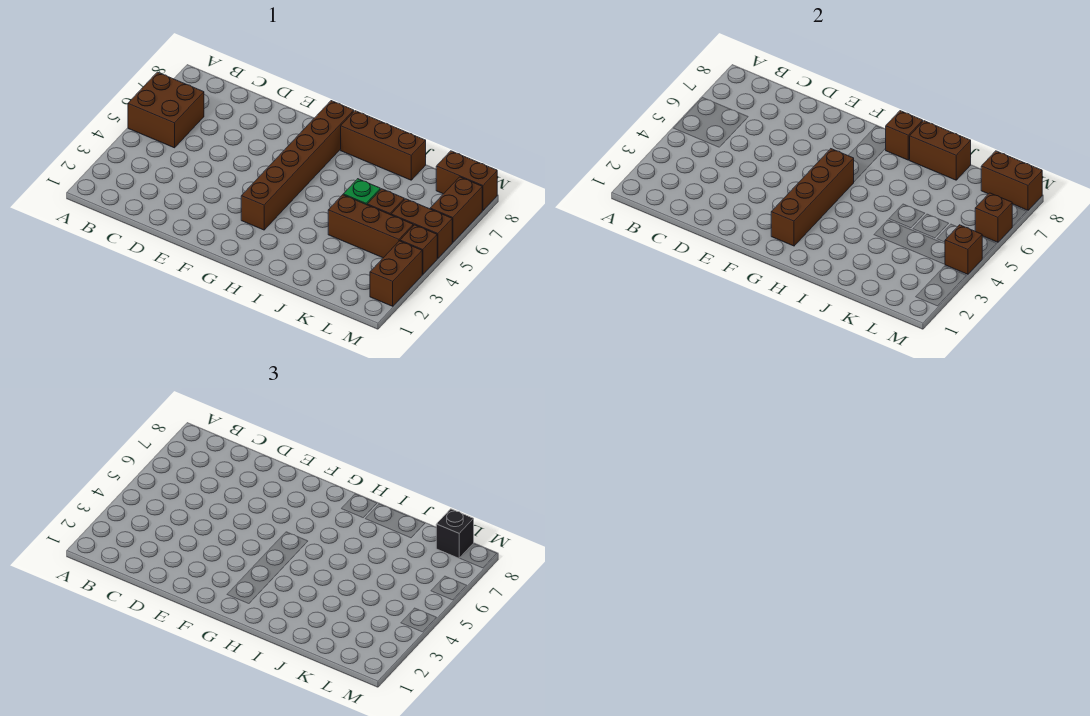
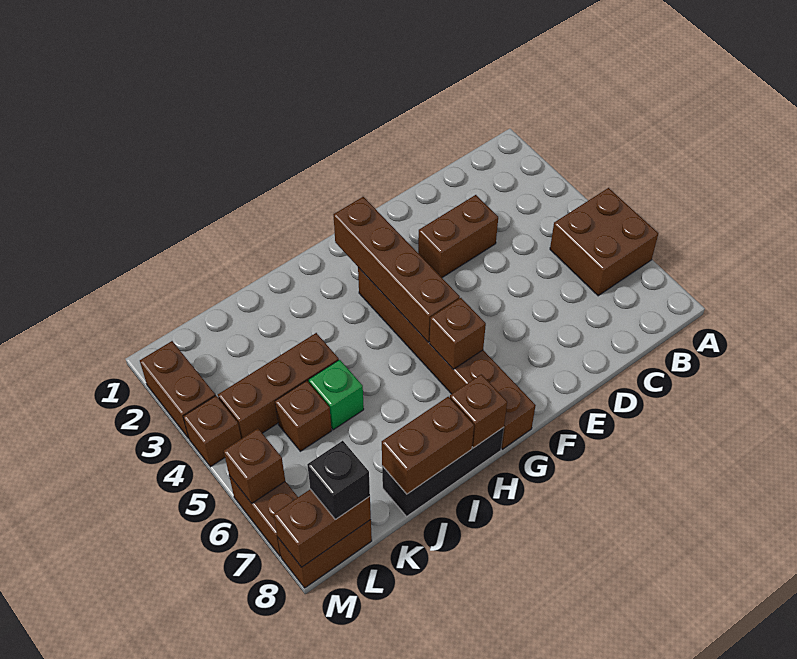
brown 1x3 brick [341,111,426,180] -> black 1x3 brick [382,427,504,516]
brown 1x2 brick [391,199,452,258] -> brown 1x2 brick moved to [418,195,498,278]
brown 1x1 brick [945,225,982,274] -> brown 1x1 brick moved to [430,298,486,369]

